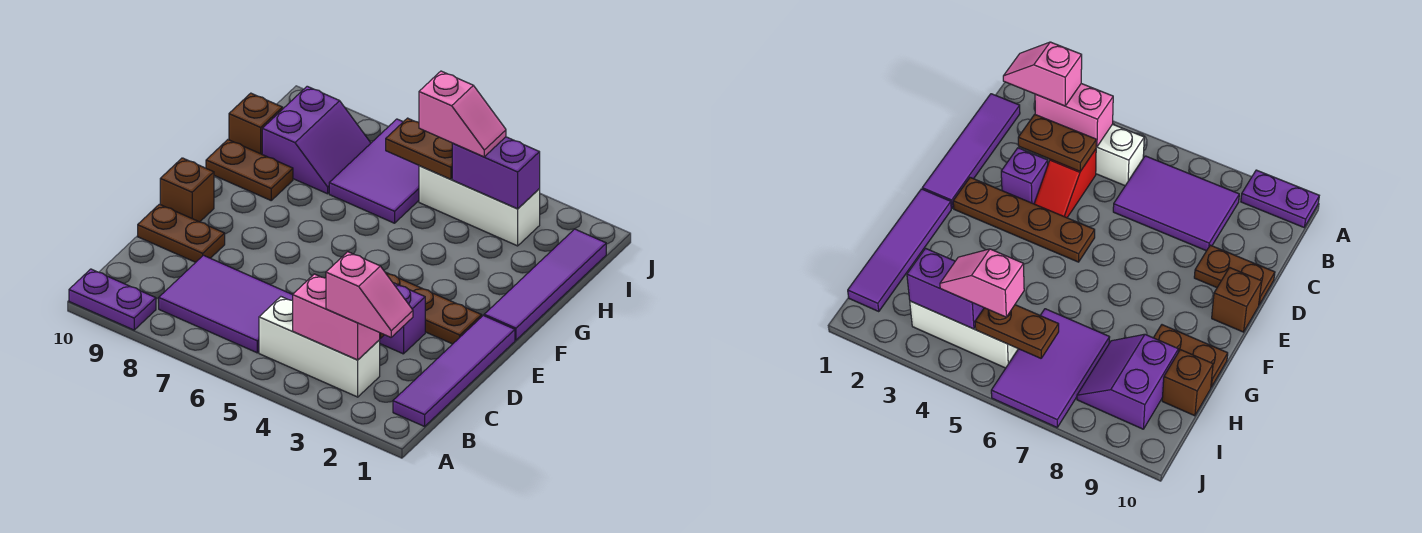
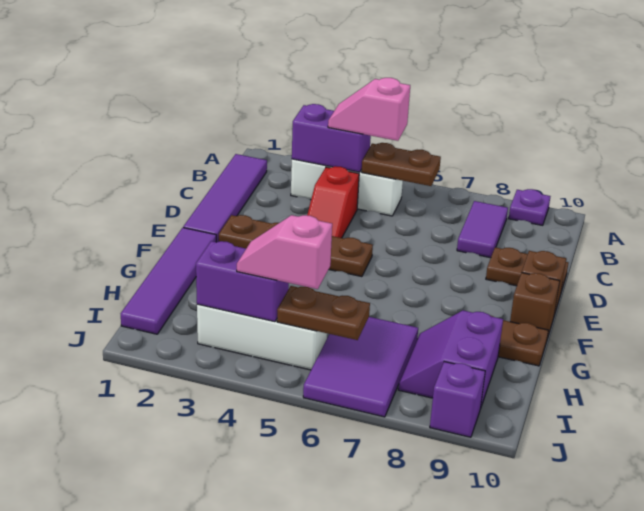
purple 1x2 plate [69,269,156,330] -> purple 1x1 plate [509,189,550,225]
pink 1x2 slope [326,252,413,337] -> pink 1x2 slope moved to [328,78,410,141]
pink 1x2 brick [293,274,380,360] -> purple 1x2 brick [292,104,371,172]
purple 2x3 tile [159,255,293,353] -> purple 1x2 tile [457,201,508,258]
brown 1x2 plate [1018,114,1096,171] -> brown 1x2 plate moved to [362,143,441,186]
purple 1x1 brick [380,283,425,354] -> purple 1x1 brick moved to [430,362,485,437]
brown 1x1 brick [229,93,283,154] -> brown 1x1 brick moved to [510,273,560,338]

